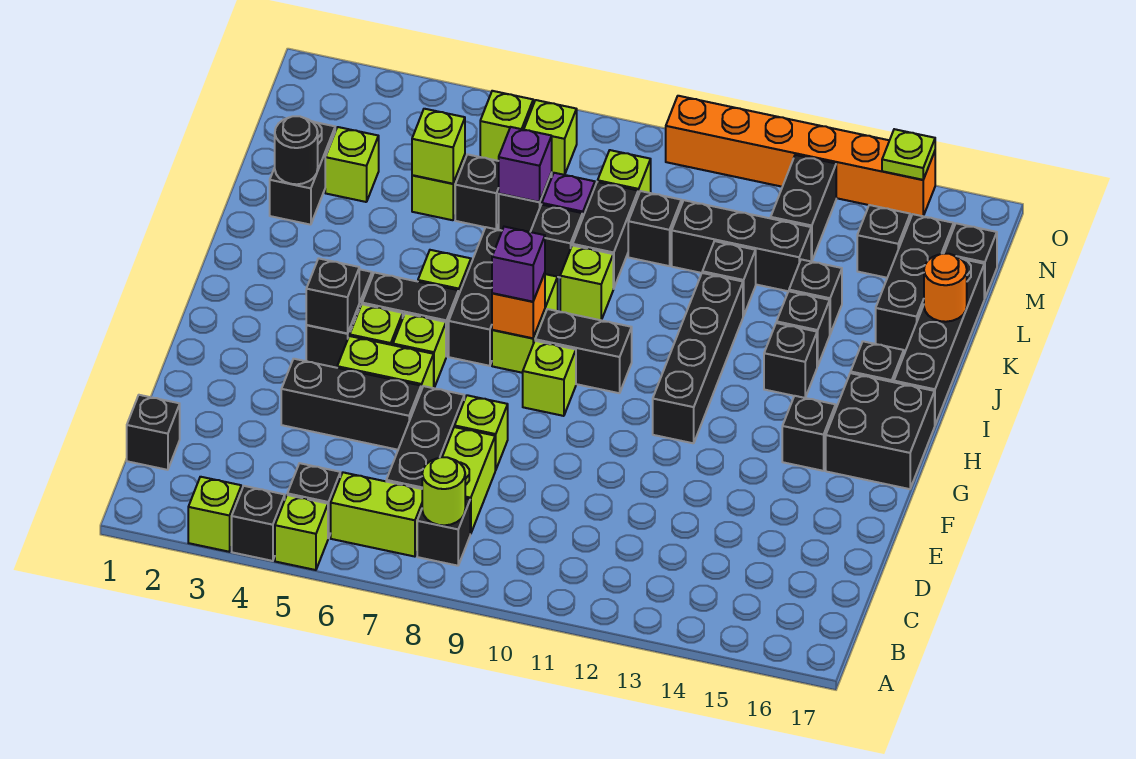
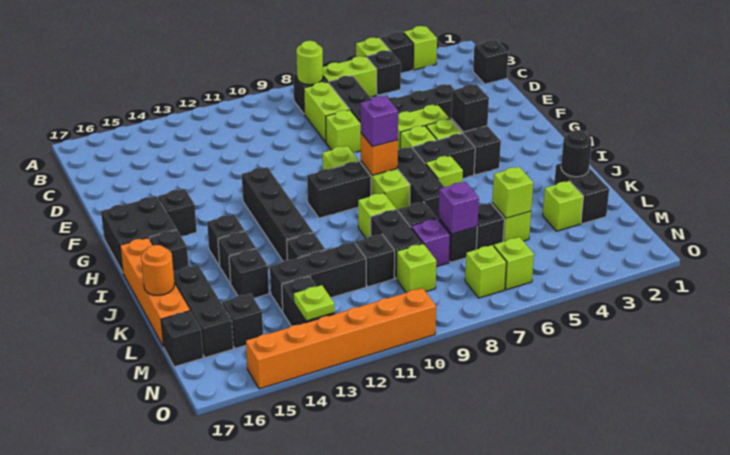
black 1x4 brick [894,258,984,425] -> orange 1x4 brick [120,238,190,347]
lime 1x1 plate [882,129,935,180] -> lime 1x1 plate moved to [294,285,335,321]

